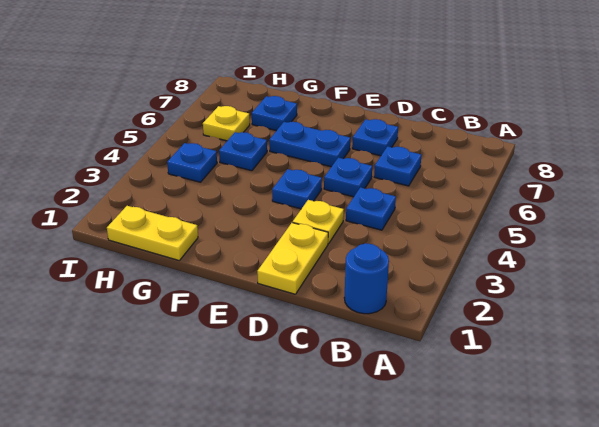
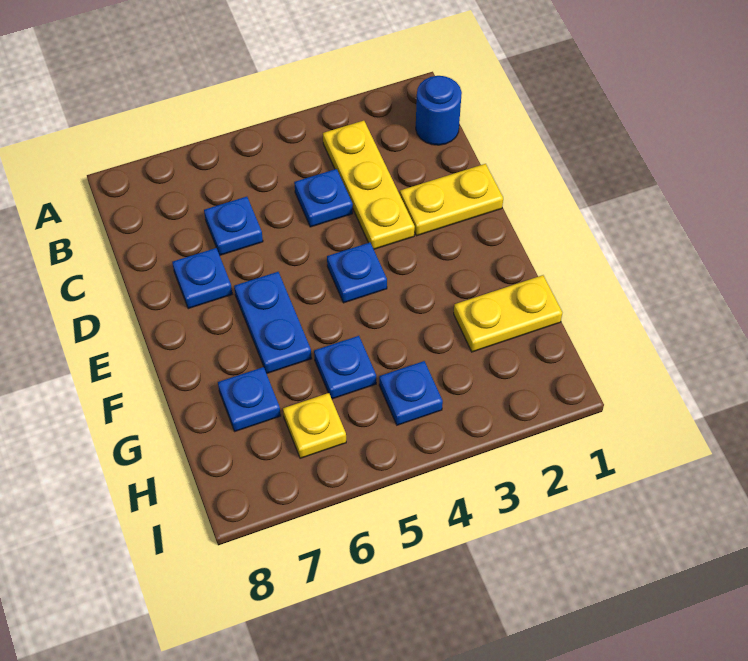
yellow 1x1 plate [293,200,344,244] -> yellow 1x3 plate [323,121,415,249]
blue 1x1 plate [324,158,372,197] -> none
yellow 1x2 plate [107,206,198,260] -> yellow 1x2 plate turned to [454,275,562,352]

